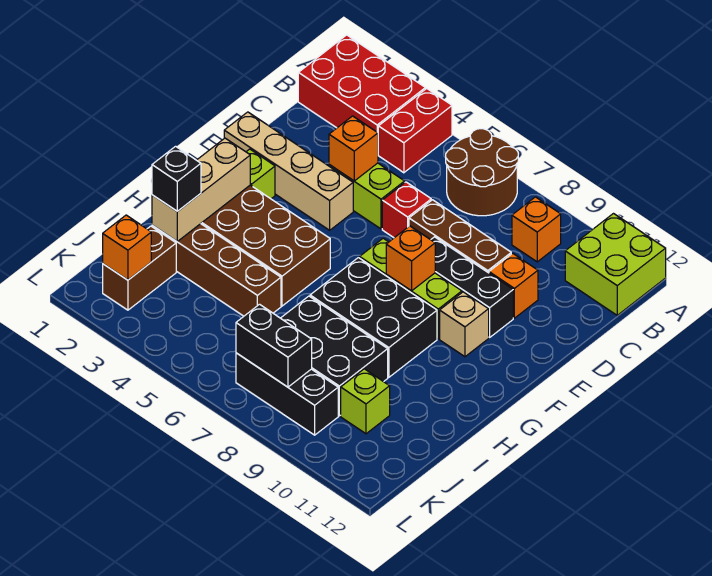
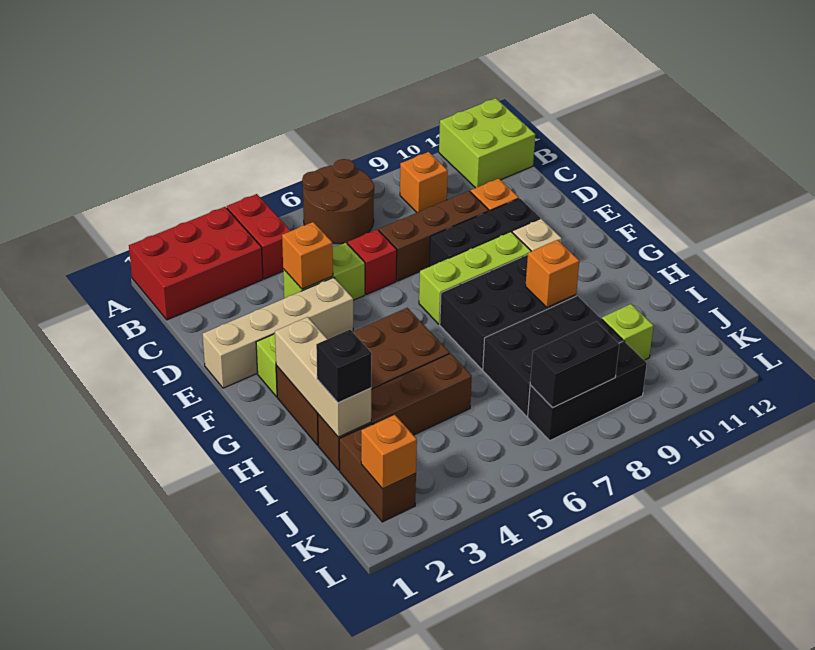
orange 1x1 brick [386,226,435,291] -> orange 1x1 brick moved to [525,240,579,307]

